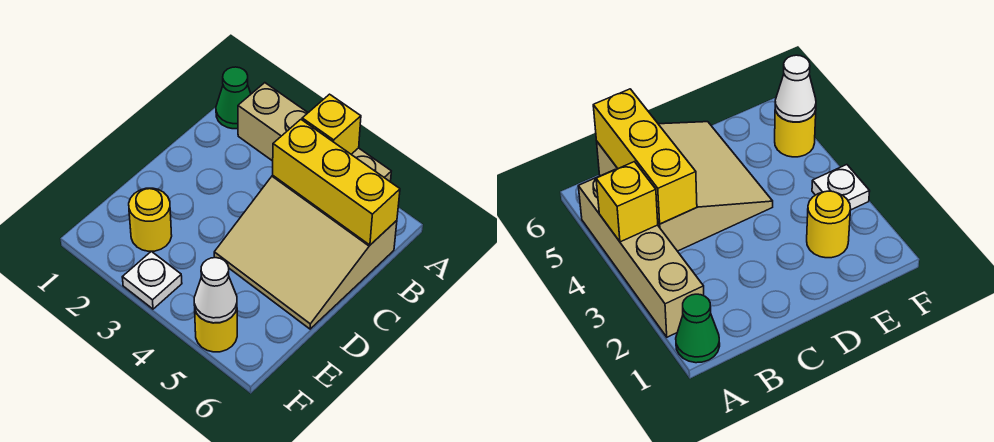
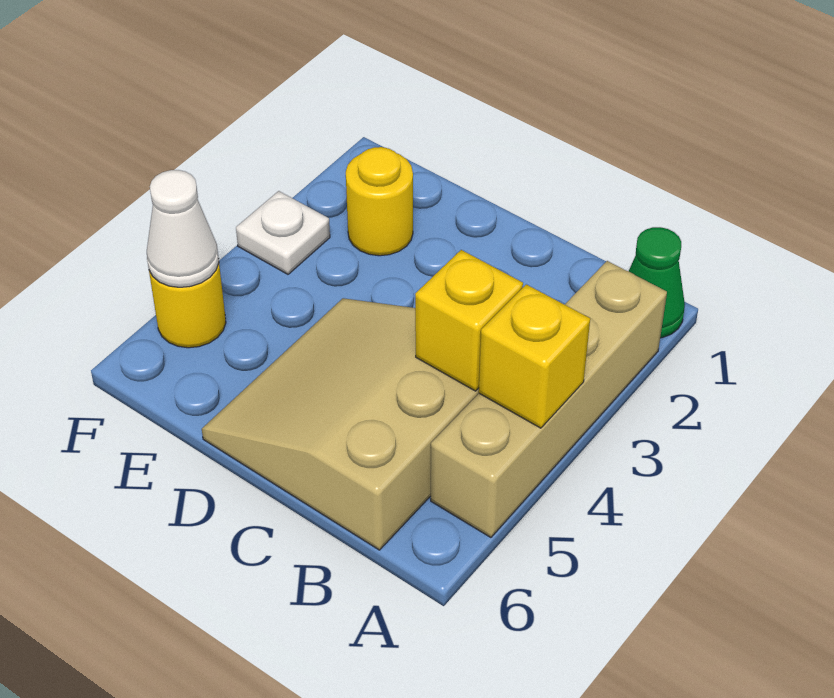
yellow 1x3 brick [273,120,400,245] -> yellow 1x1 brick [415,250,523,391]

